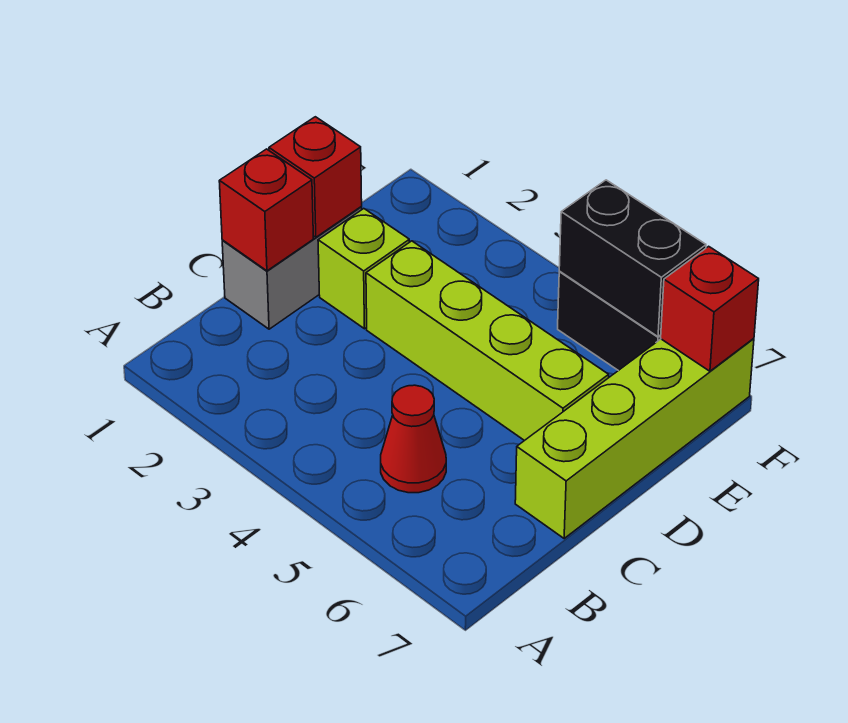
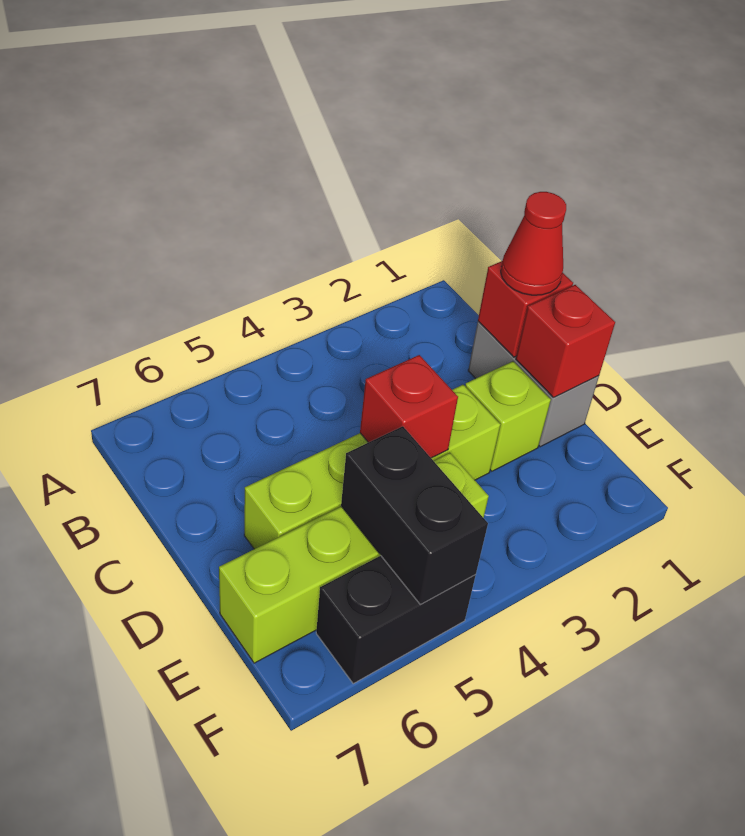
red 1x1 cone [381,385,446,493] -> red 1x1 cone moved to [501,192,566,295]
lime 1x4 brick [515,339,754,538] -> lime 1x4 brick turned to [219,453,489,663]
black 1x2 brick [559,180,706,337] -> black 1x2 brick turned to [341,426,488,604]
red 1x1 brick [661,246,759,371] -> red 1x1 brick moved to [360,355,458,458]

